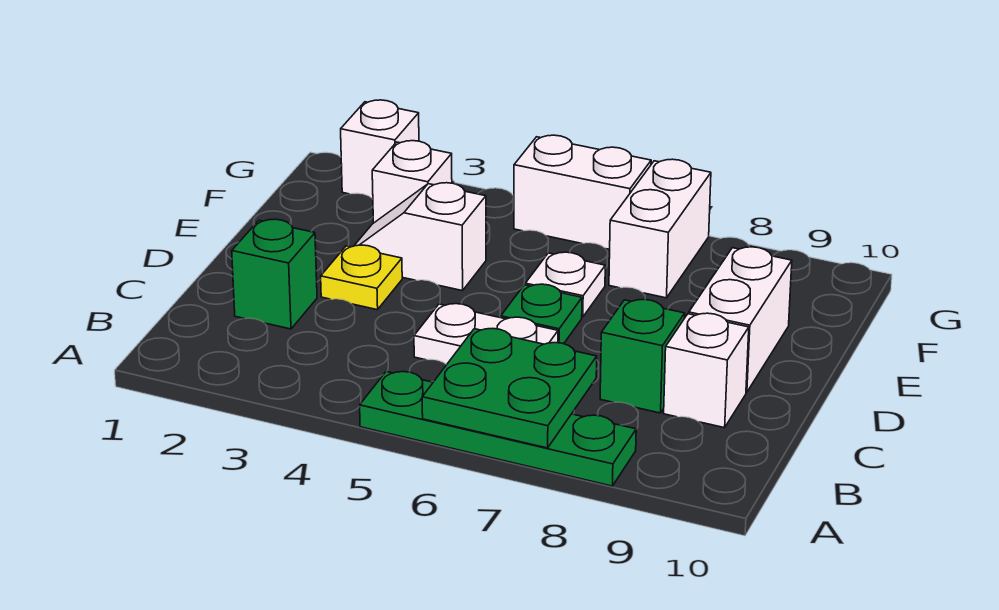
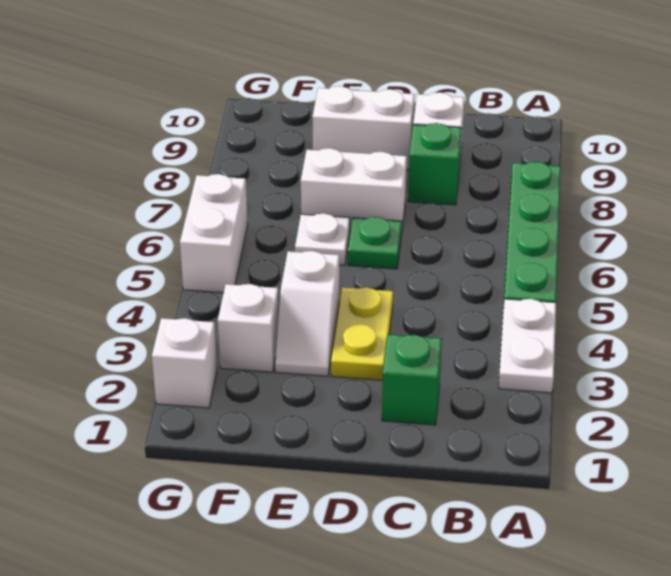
green 2x2 plate [422,328,597,448] -> none
white 1x2 plate [414,304,558,365] -> white 1x2 plate moved to [499,299,556,393]
yellow 1x1 plate [321,245,402,310] -> yellow 1x2 plate [331,287,393,380]
white 1x2 brick [609,159,711,298] -> white 1x2 brick moved to [301,148,407,234]

